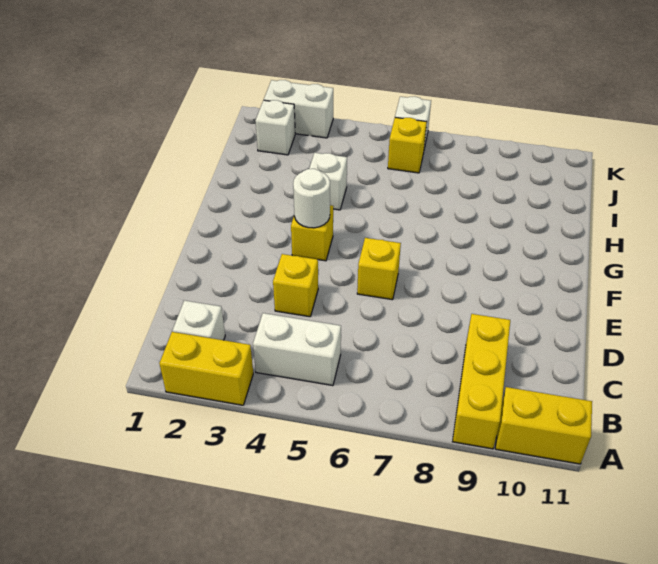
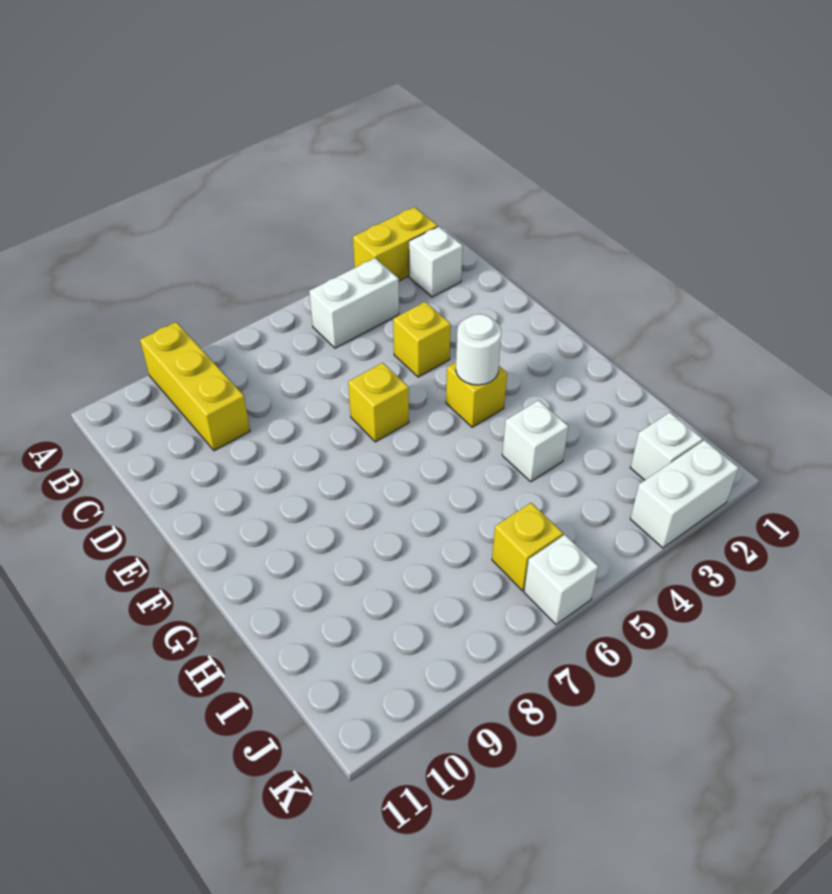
yellow 1x2 brick [495,387,592,464] -> none

